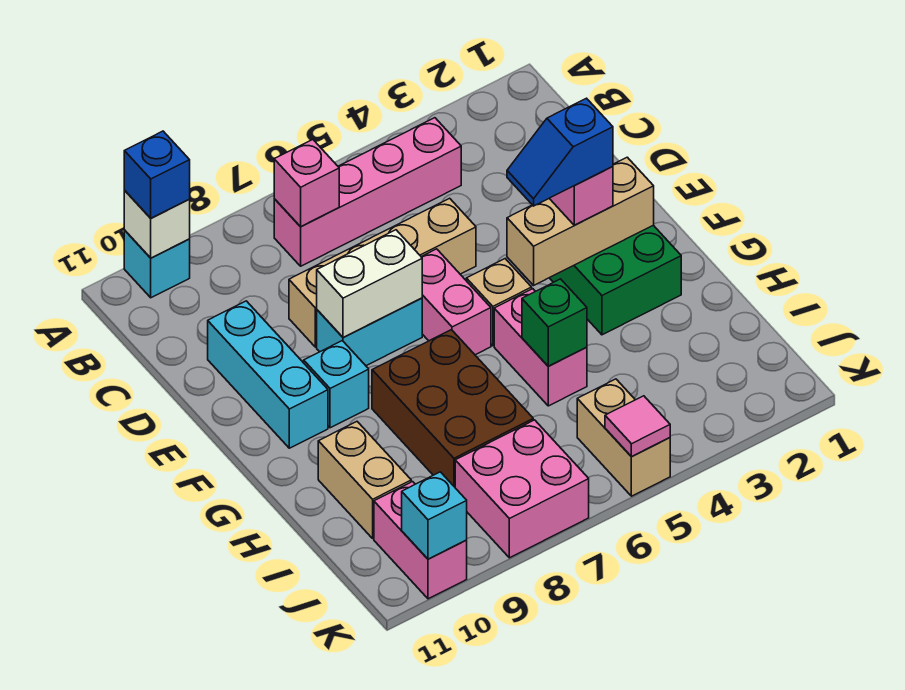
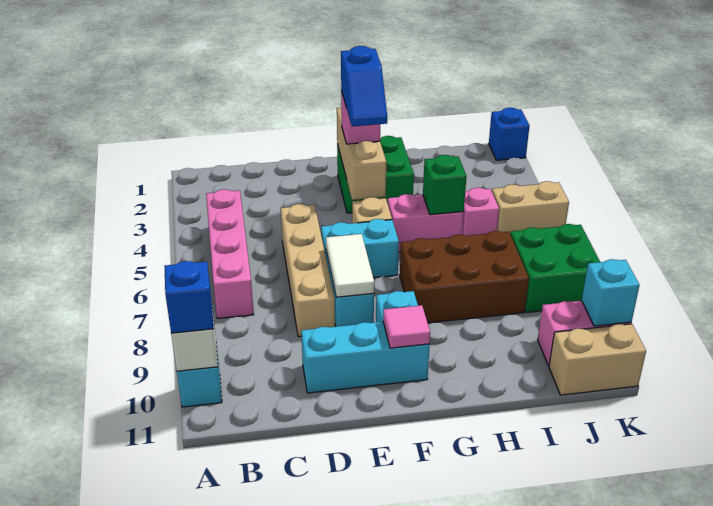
pink 1x1 brick [274,140,339,227] -> pink 1x1 brick moved to [462,188,499,236]
pink 1x2 brick [422,249,491,355] -> cyan 1x2 brick [321,219,399,278]
white 1x2 brick [317,230,422,338] -> white 1x2 tile [326,234,374,297]
tan 1x2 brick [318,422,411,538] -> tan 1x2 brick moved to [549,324,646,395]
pink 2x2 brick [455,420,589,558] -> green 2x2 brick [510,224,600,312]
none -> blue 1x1 brick [489,108,529,160]
pink 1x1 tile [605,396,670,457] -> pink 1x1 tile moved to [383,305,430,348]

